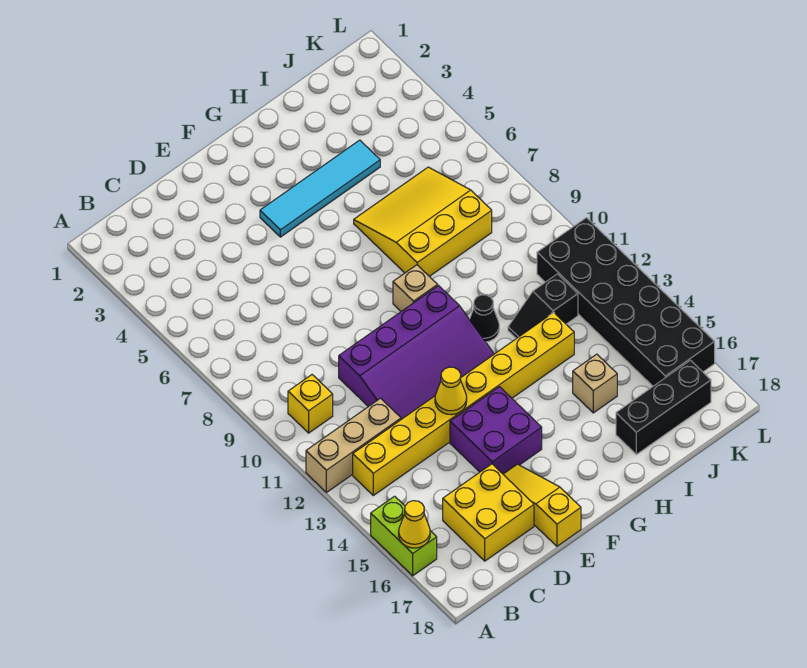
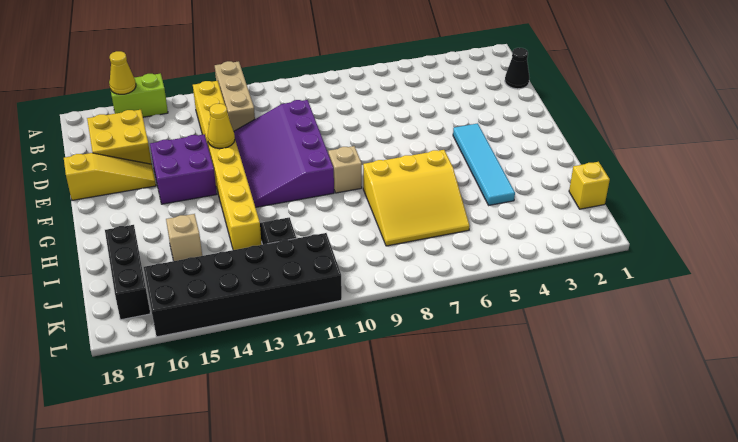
yellow 1x1 brick [288,375,333,433] -> yellow 1x1 brick moved to [569,162,610,209]
yellow 3x3 slope [354,167,492,276] -> yellow 3x3 slope turned to [363,150,470,246]
black 1x1 cone [469,295,499,342] -> black 1x1 cone moved to [505,48,529,89]

